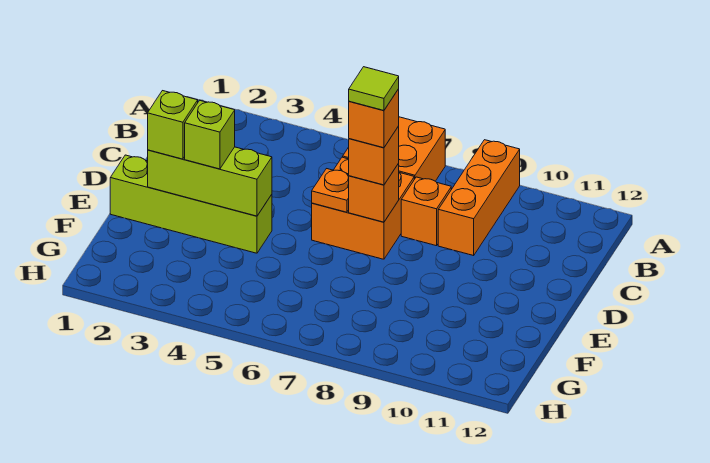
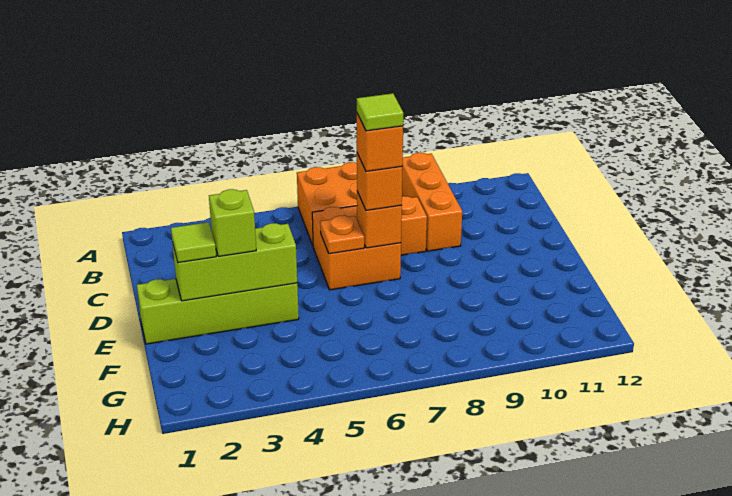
lime 1x1 brick [148,91,198,159] -> lime 1x1 tile [171,222,216,263]

